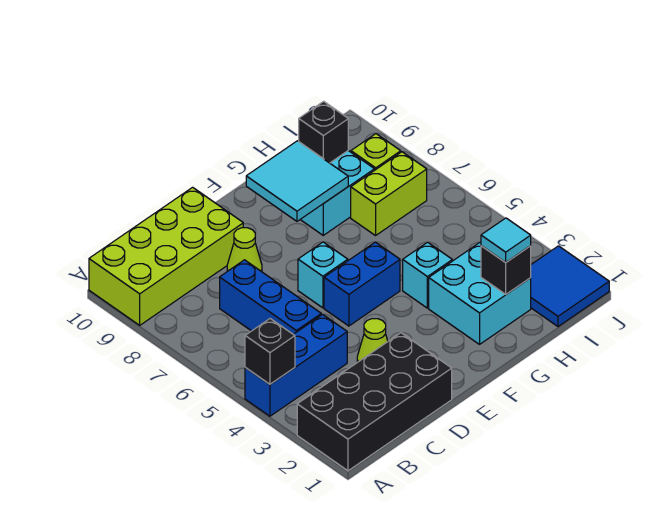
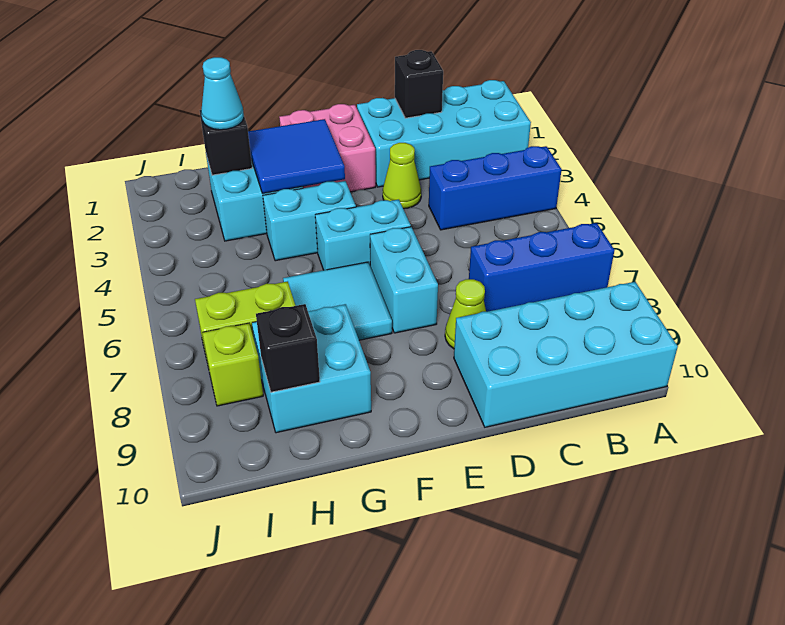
black 2x4 brick [297,333,452,471] -> cyan 2x4 brick [357,80,531,187]
black 1x1 brick [245,319,295,384] -> black 1x1 brick moved to [395,50,443,118]
lime 2x4 brick [89,187,243,325] -> cyan 2x4 brick [454,282,678,427]
blue 1x3 brick [220,260,321,334] -> blue 1x3 brick turned to [469,223,615,312]
none -> pink 2x2 brick [279,104,376,192]
blue 1x2 brick [324,242,400,326] -> cyan 1x2 brick [315,200,411,270]
cyan 1x1 brick [298,242,348,308] -> cyan 1x2 brick [370,227,438,333]
cyan 2x2 tile [246,141,348,221] -> cyan 2x2 tile moved to [283,262,392,340]
cyan 1x1 brick [403,242,452,308] -> cyan 1x2 brick [263,181,356,261]
cyan 1x1 tile [481,218,531,262] -> cyan 1x1 cone [201,57,244,130]
blue 2x2 tile [531,246,609,327] -> blue 2x2 tile moved to [248,119,345,193]

